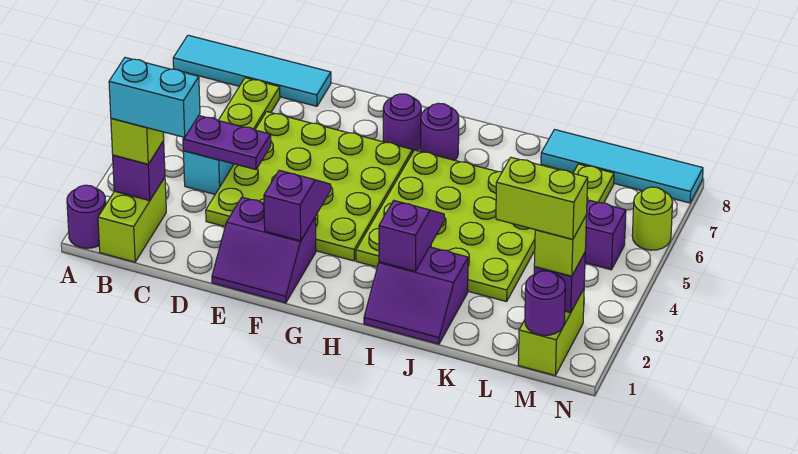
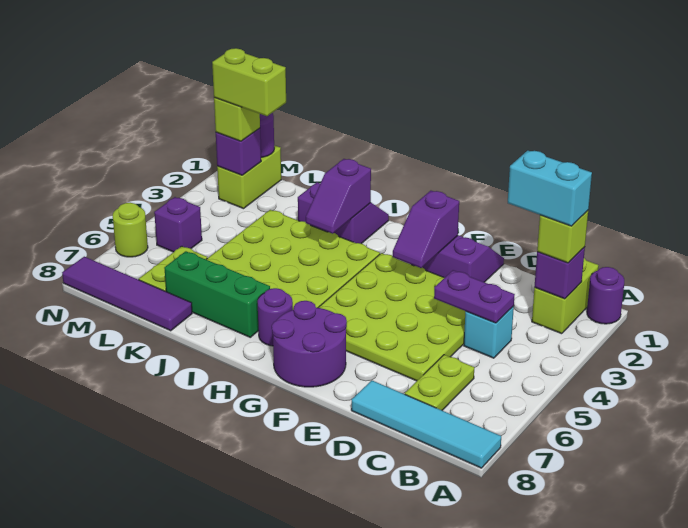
purple 1x1 round brick [383,94,421,153] -> purple 2x2 round brick [272,301,347,387]
none -> green 1x3 brick [164,251,270,337]
cyan 1x4 tile [541,130,703,203] -> purple 1x4 tile [62,257,192,331]

